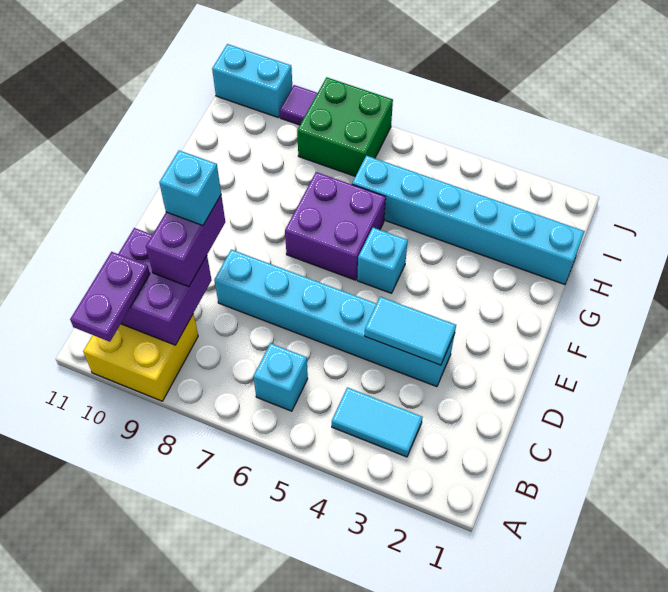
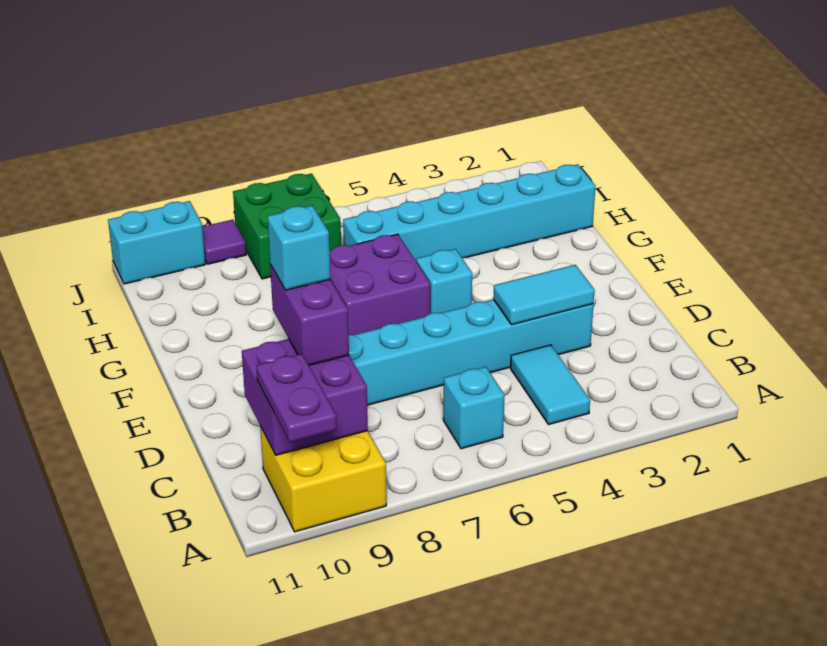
cyan 1x2 tile [332,387,422,457] -> cyan 1x2 tile turned to [511,345,590,425]

